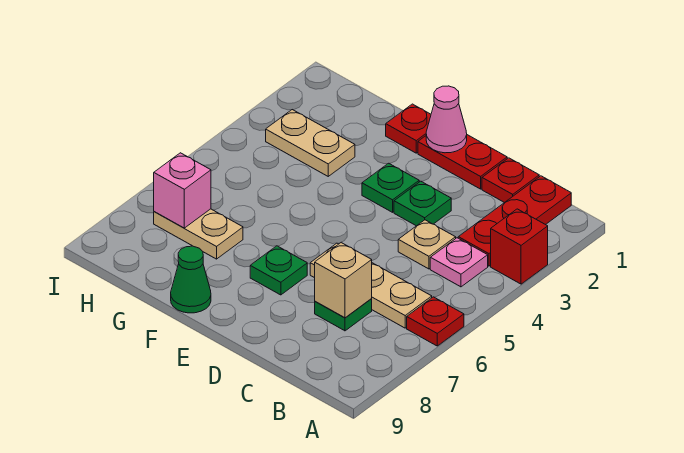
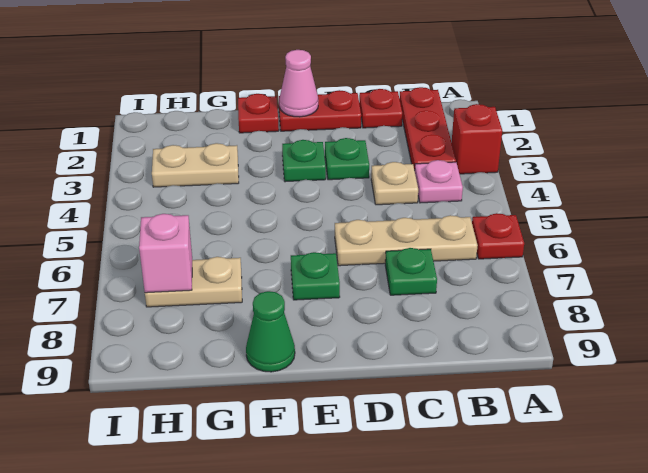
tan 1x1 brick [315,243,372,318] -> none

